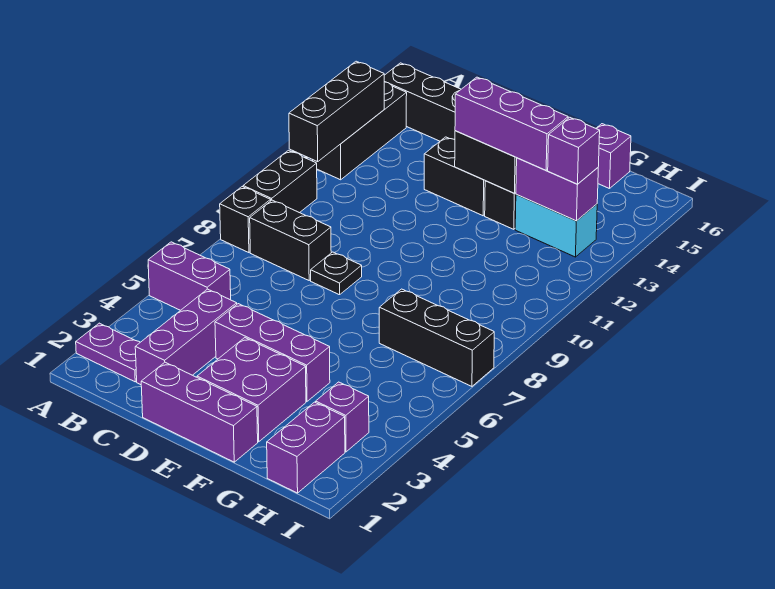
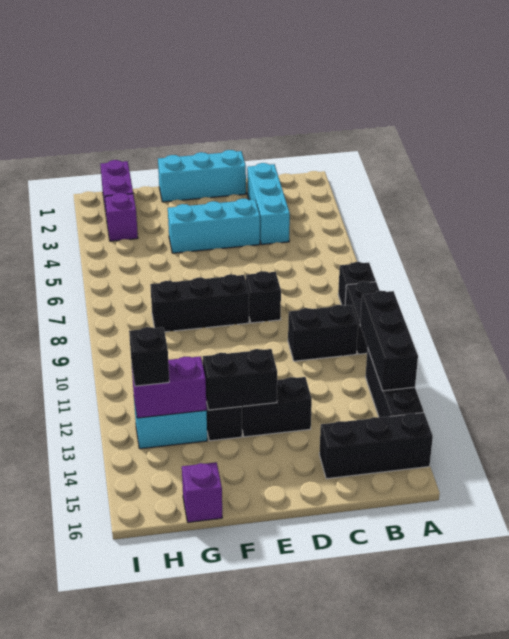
purple 1x2 plate [76,323,140,382] -> none
purple 1x2 brick [148,242,231,310] -> none
black 1x2 brick [250,200,331,280] -> black 1x2 brick moved to [288,305,358,361]
purple 1x3 brick [135,289,237,385] -> cyan 1x3 brick [247,163,290,245]
purple 1x3 brick [141,362,258,462] -> cyan 1x3 brick [158,150,246,202]
purple 1x3 brick [215,304,330,401] -> cyan 1x3 brick [168,199,260,253]
black 1x1 plate [311,252,362,295] -> black 1x1 brick [246,271,281,323]
purple 2x2 brick [197,338,306,442] -> none
purple 1x3 brick [455,77,568,170] -> none
black 1x3 brick [379,289,494,386] -> black 1x3 brick moved to [150,274,249,332]
purple 1x1 brick [548,117,600,184] -> black 1x1 brick [129,327,169,386]

